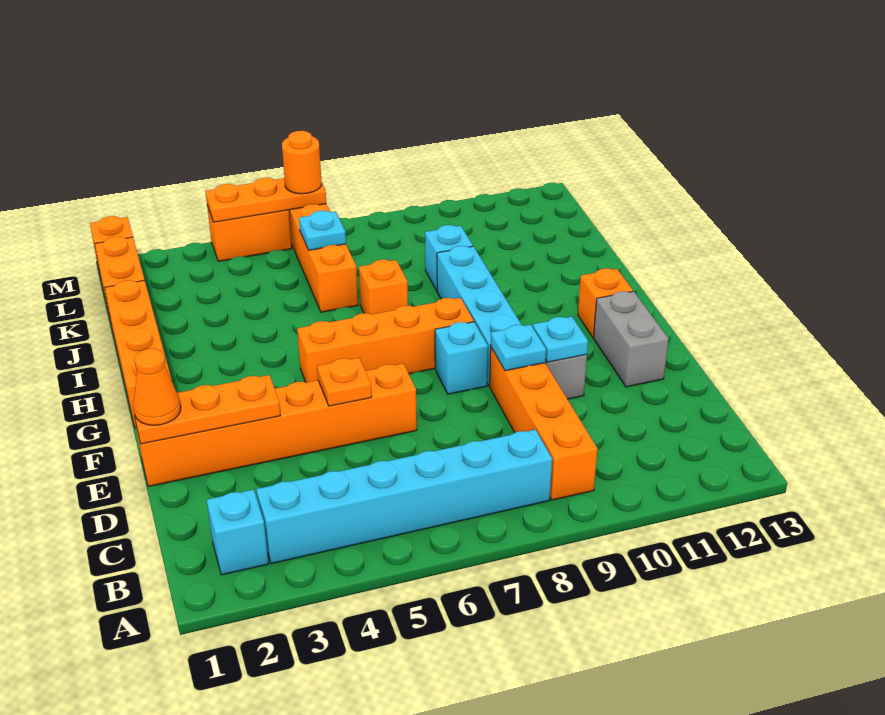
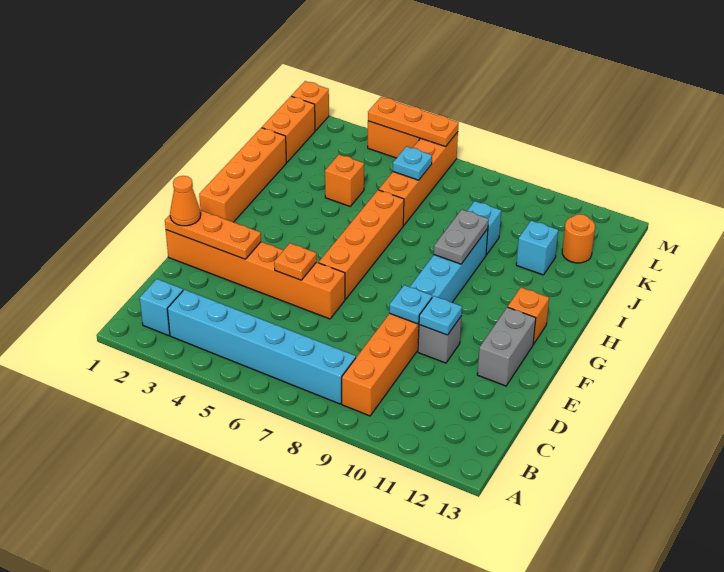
cyan 1x1 brick [435,322,488,394] -> cyan 1x1 brick moved to [516,220,558,275]
orange 1x4 brick [297,298,474,382] -> orange 1x4 brick turned to [319,190,404,299]
none -> grey 1x2 plate [434,210,489,264]
orange 1x1 brick [359,260,408,314] -> orange 1x1 brick moved to [325,154,364,206]
orange 1x1 round brick [282,131,322,194] -> orange 1x1 round brick moved to [562,214,595,263]

